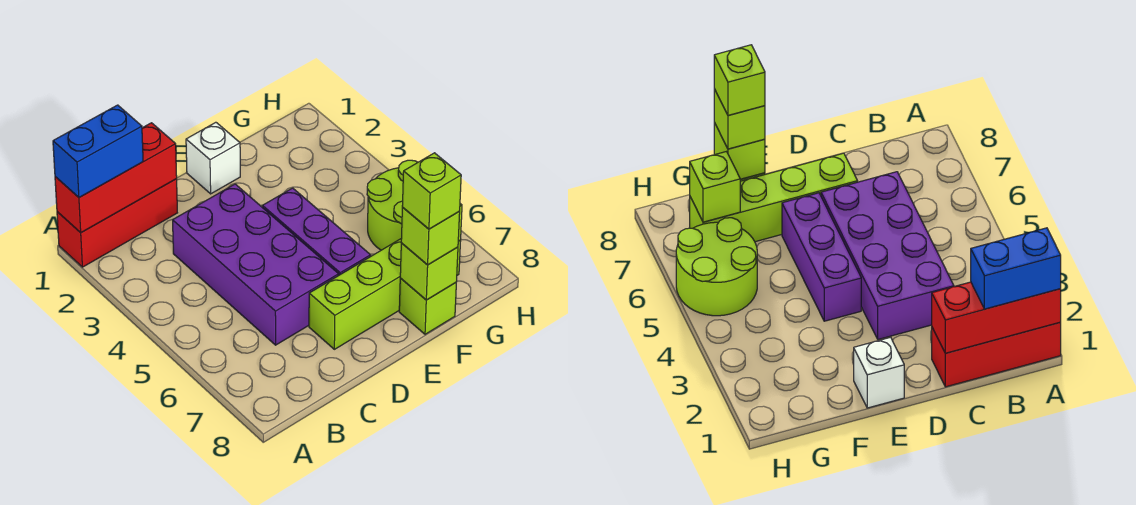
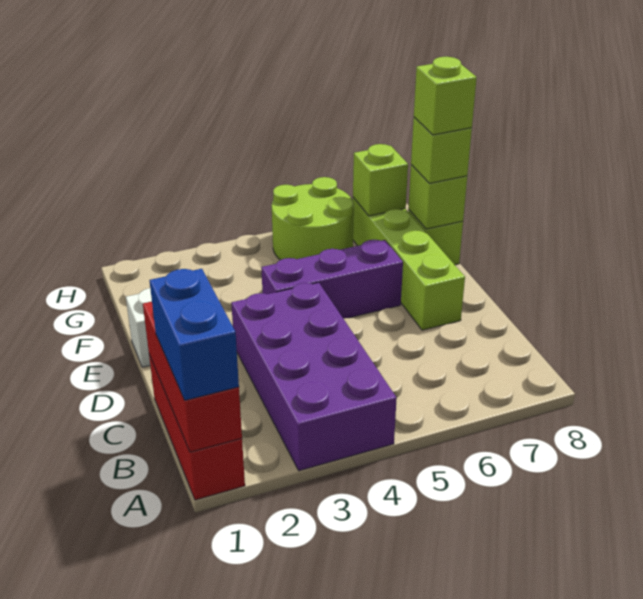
purple 2x4 brick [173,184,339,345] -> purple 2x4 brick turned to [231,282,397,471]

